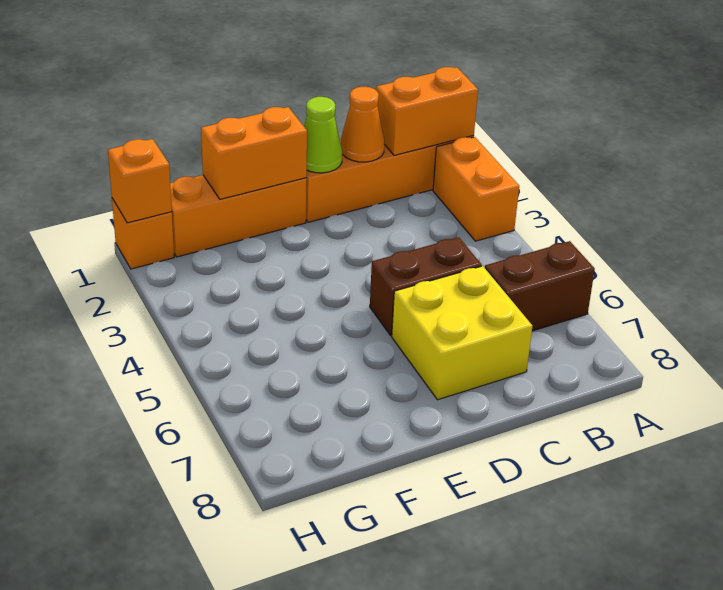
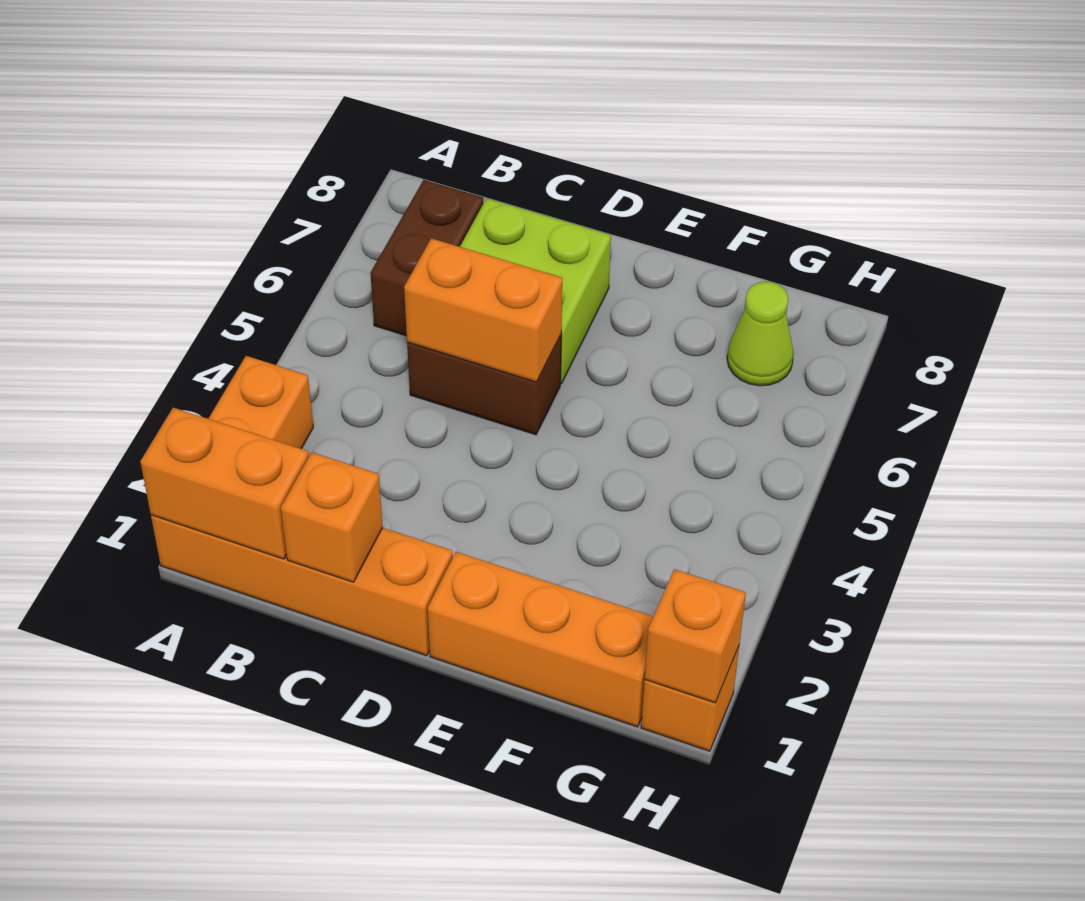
brown 1x2 brick [485,241,595,331] -> brown 1x2 brick turned to [370,180,483,336]
orange 1x1 cone [340,87,385,162] -> orange 1x1 brick [281,452,383,582]
yellow 2x2 brick [392,266,532,400] -> lime 2x2 brick [460,198,611,384]
lime 1x1 cone [304,97,342,173] -> lime 1x1 cone moved to [727,282,794,386]
orange 1x2 brick [201,107,307,199] -> orange 1x2 brick moved to [404,238,562,382]

